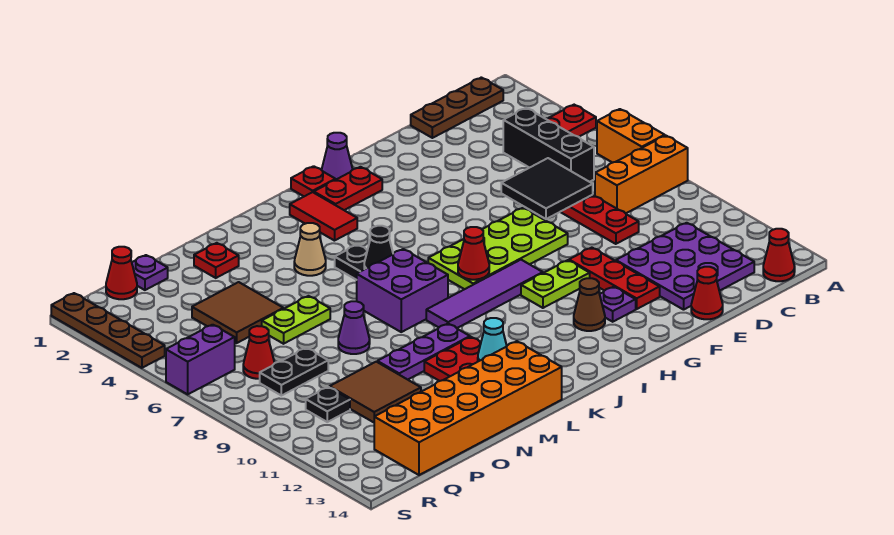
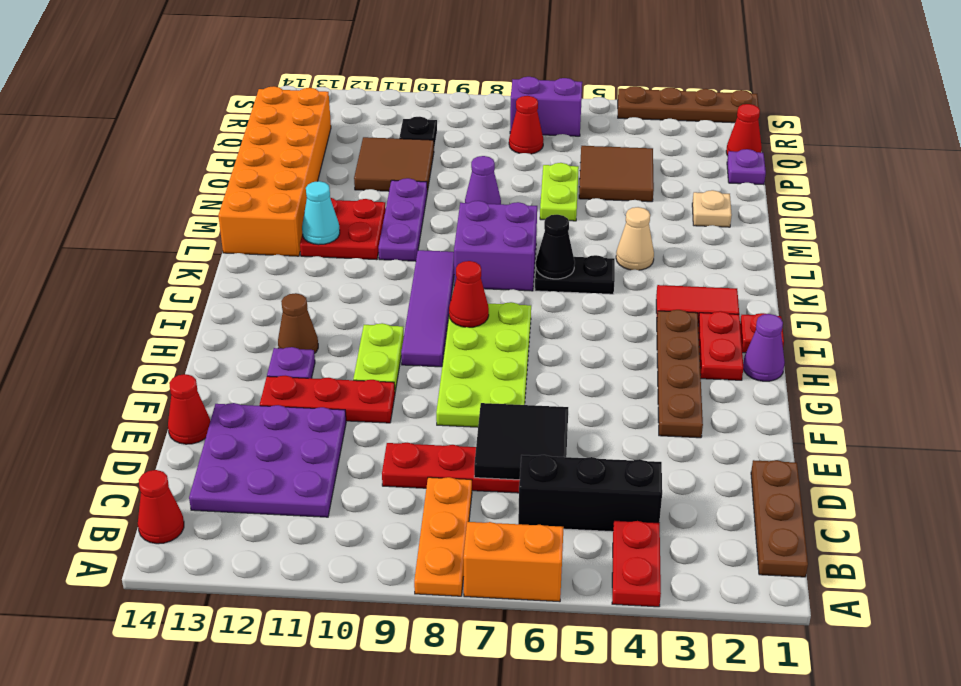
orange 1x3 brick [595,136,688,213] -> orange 1x3 plate [414,477,472,596]
none -> brown 1x4 plate [657,310,703,438]
red 1x1 plate [194,243,239,278] -> tan 1x1 plate [692,190,732,227]
black 1x2 plate [260,348,328,396] -> none
purple 1x2 brick [166,325,235,394] -> purple 1x2 brick turned to [510,77,582,136]

